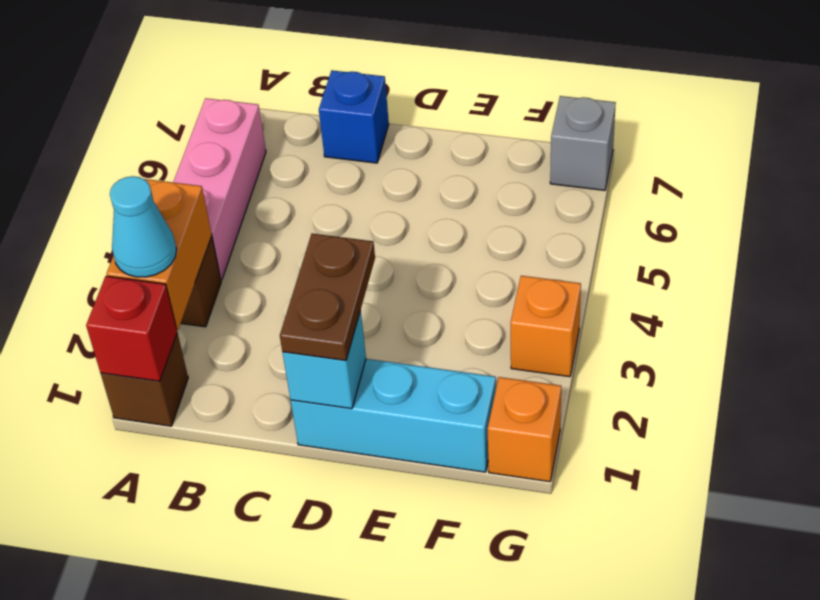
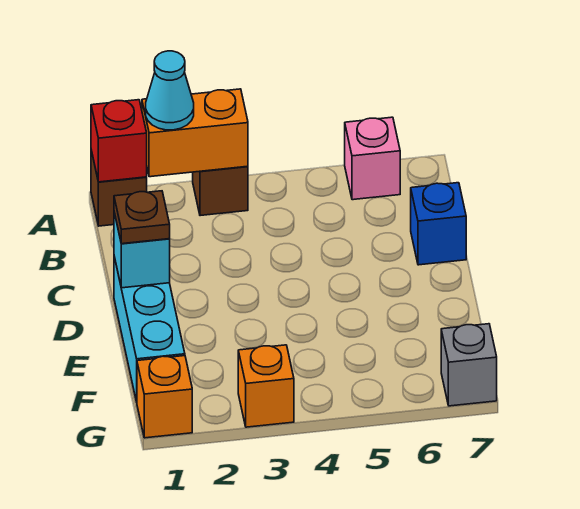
pink 1x3 brick [173,98,266,280] -> pink 1x1 brick [345,117,400,200]
brown 1x2 plate [280,234,375,361] -> brown 1x1 plate [114,191,170,244]

